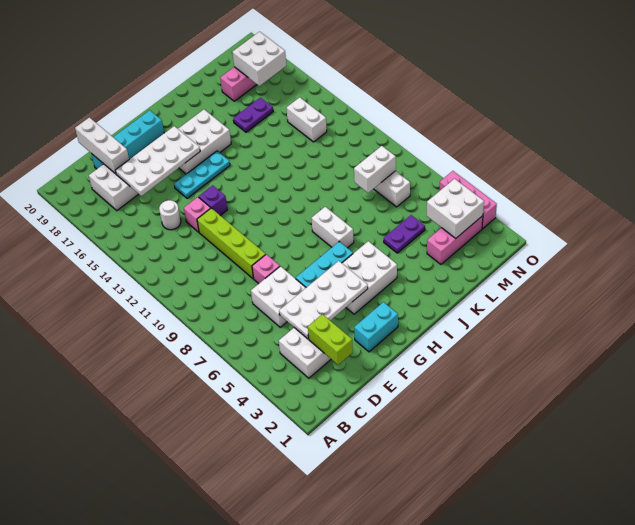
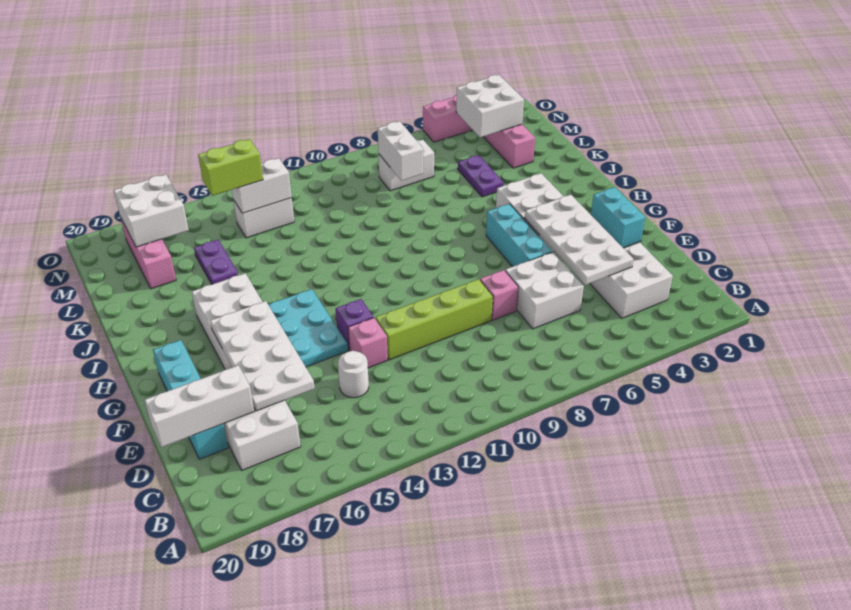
lime 1x2 brick [308,314,353,365] -> lime 1x2 brick moved to [198,139,263,196]
cyan 1x3 plate [174,151,230,198] -> cyan 2x3 plate [268,289,348,367]
white 1x2 brick [311,207,354,248] -> white 1x2 brick moved to [232,158,292,213]

